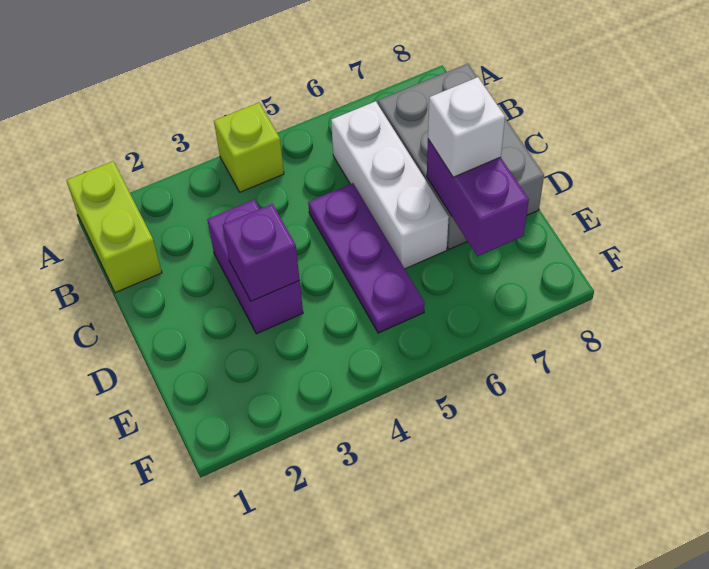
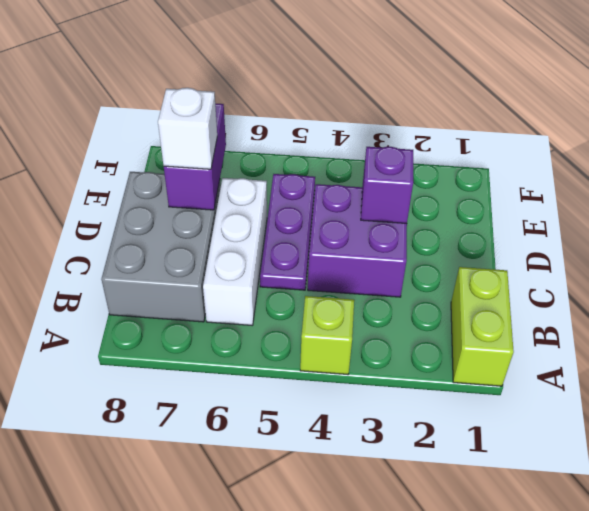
purple 1x2 brick [207,200,303,334] -> purple 2x2 brick [308,184,407,297]

